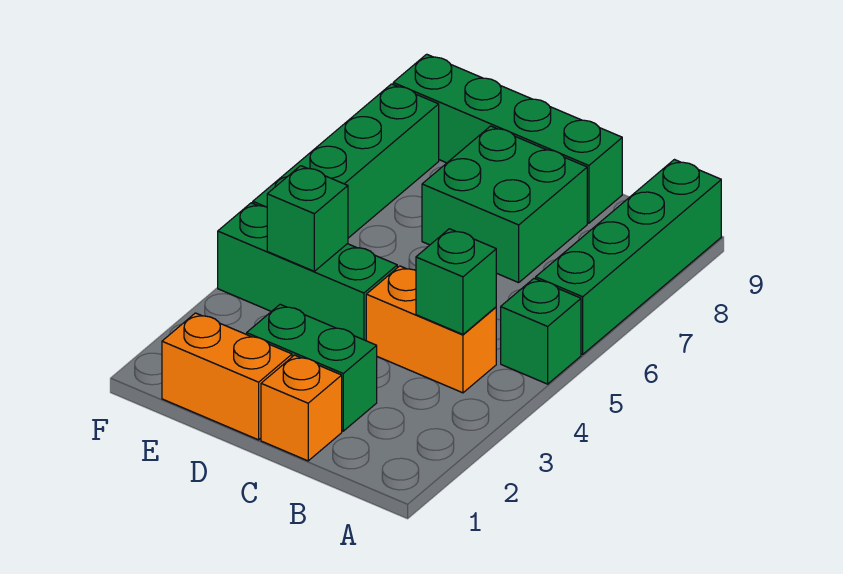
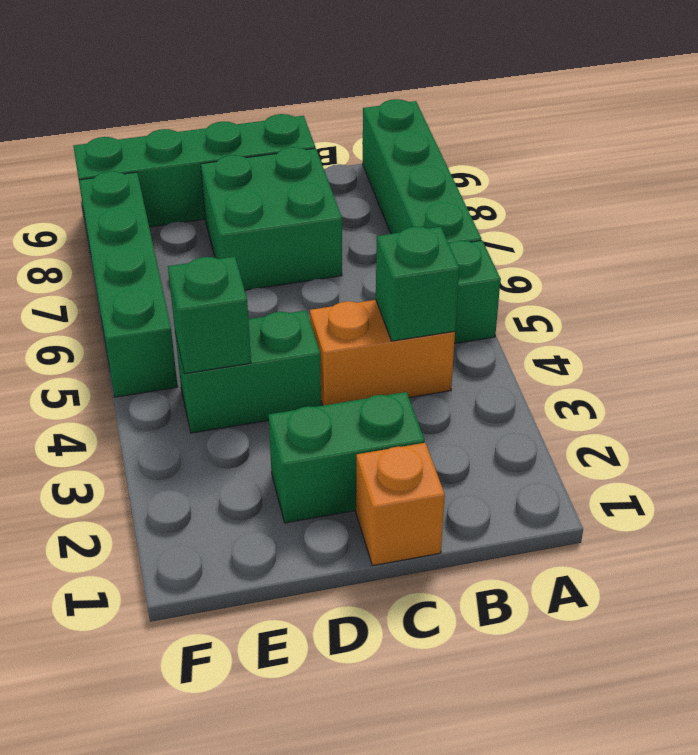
orange 1x2 brick [162,313,292,440] -> none
green 1x3 brick [218,203,397,341] -> green 1x2 brick [175,310,321,433]

